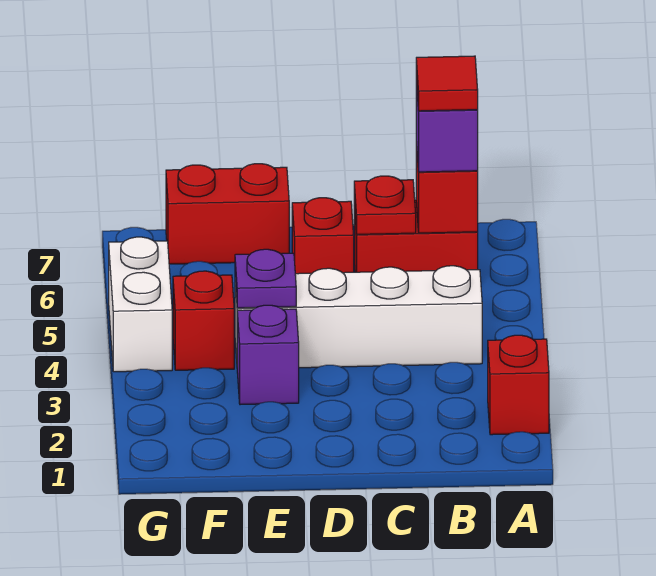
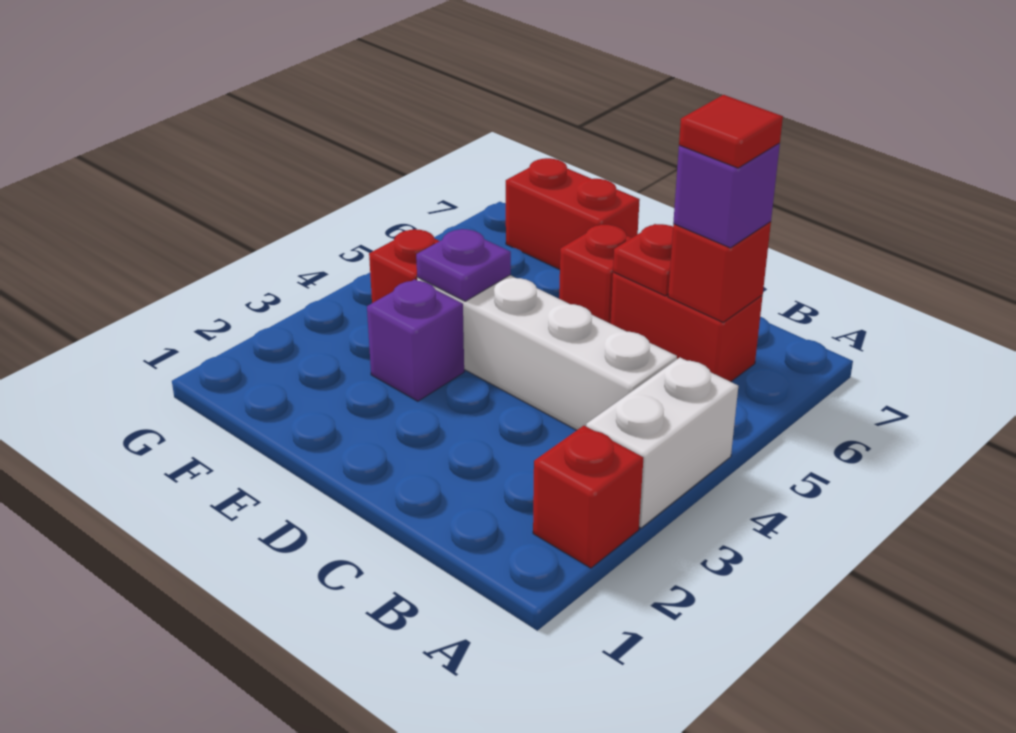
white 1x2 brick [109,237,172,372] -> white 1x2 brick moved to [586,358,738,528]

